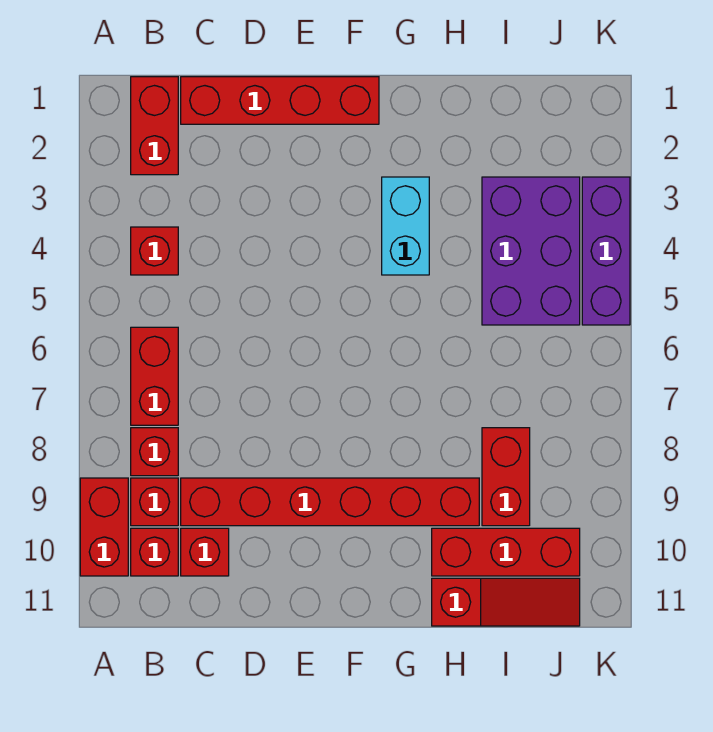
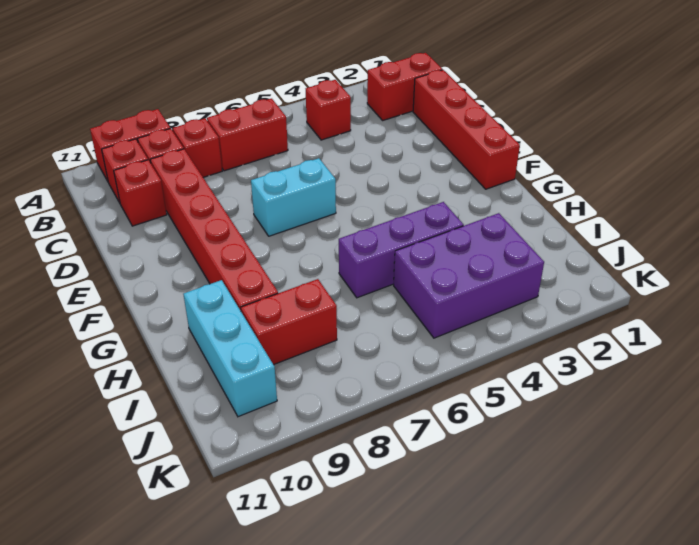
cyan 1x2 brick [382,177,429,275] -> cyan 1x2 brick moved to [251,158,336,236]
red 1x3 brick [432,528,580,576] -> cyan 1x3 brick [183,280,277,417]
red 1x3 slope [432,578,580,626] -> none
purple 1x3 brick [582,177,630,325] -> purple 1x3 brick moved to [339,202,463,298]

